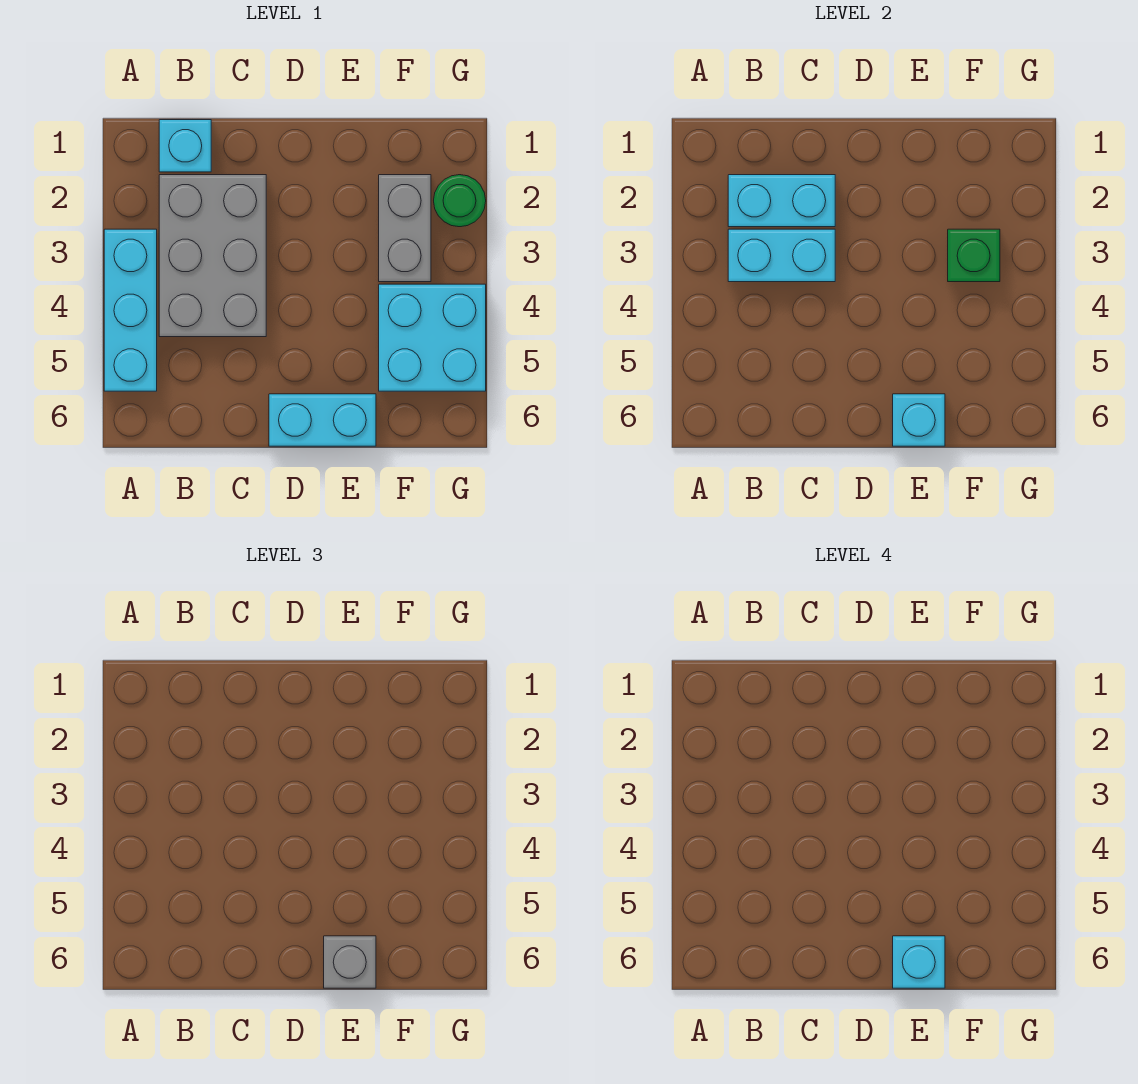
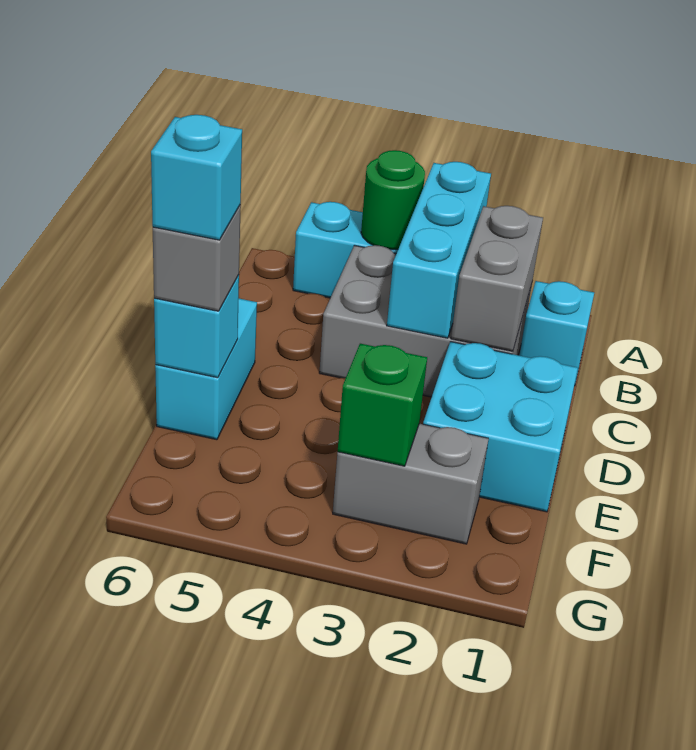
cyan 1x2 brick [728,175,835,227] -> grey 1x2 brick [451,206,543,352]
cyan 1x2 brick [728,229,835,282] -> cyan 1x3 brick [387,162,491,338]
cyan 2x2 brick [379,284,486,391] -> cyan 2x2 brick moved to [423,342,578,512]
green 1x1 round brick [434,175,486,227] -> green 1x1 round brick moved to [361,150,425,250]

